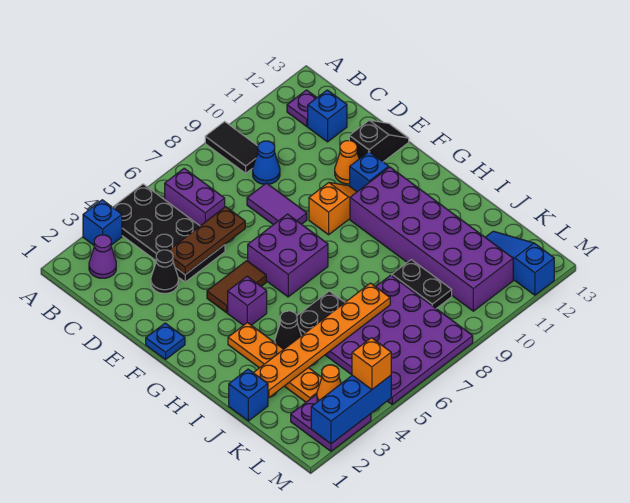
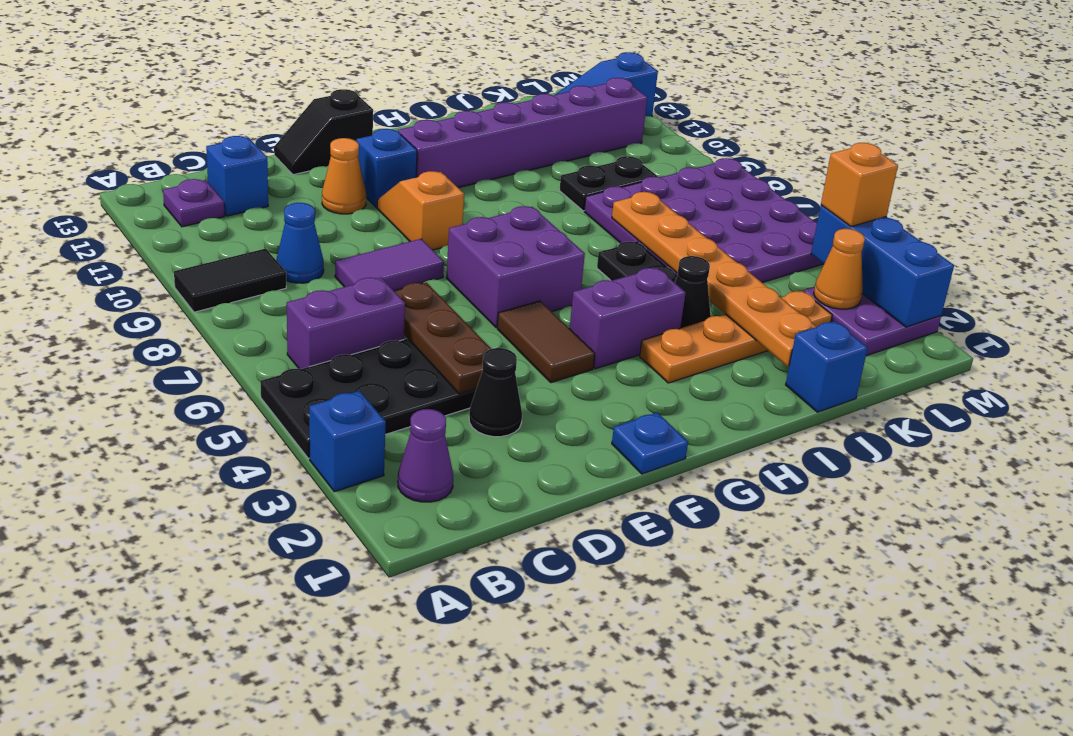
black 1x2 slope [349,120,409,162] -> black 1x2 slope turned to [274,89,373,175]
purple 1x1 brick [228,276,267,325] -> purple 1x2 brick [569,268,686,369]
purple 2x6 brick [350,167,513,311] -> purple 1x6 brick [398,78,647,188]

